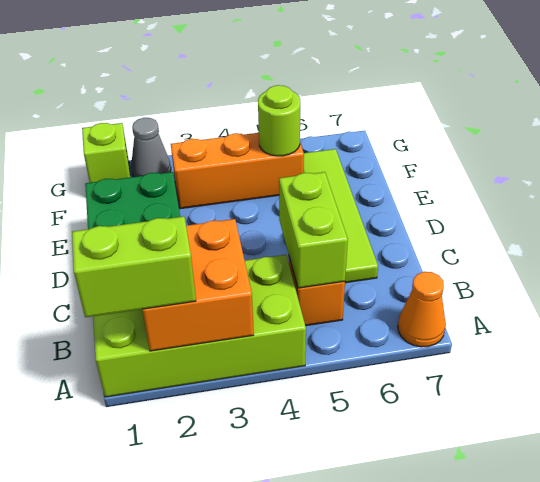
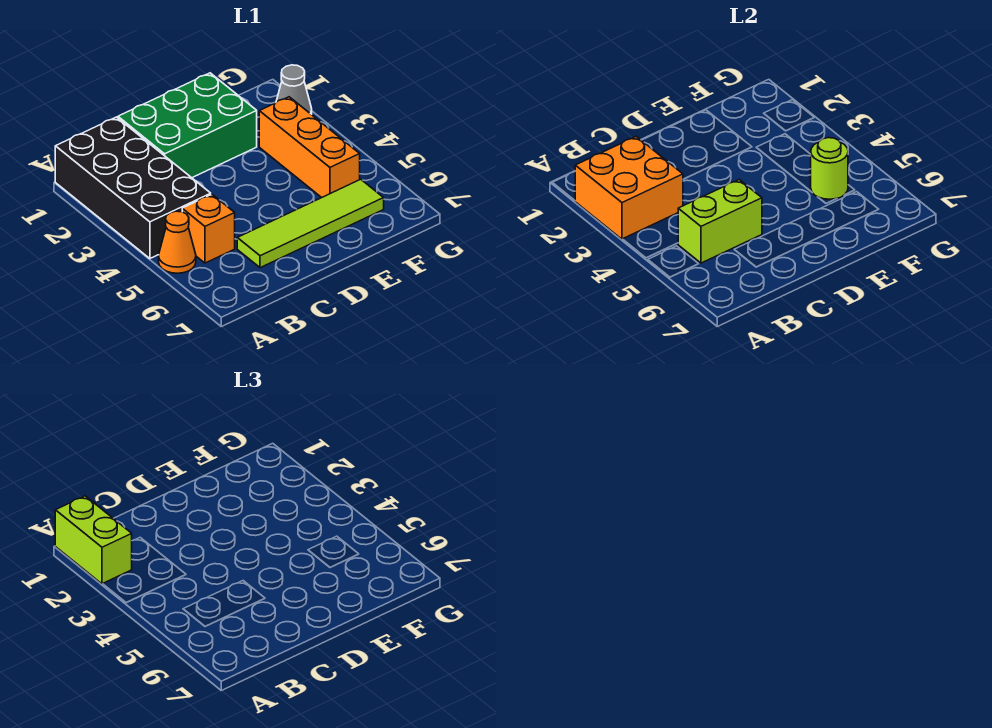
lime 2x4 brick [93,255,306,397] -> black 2x4 brick [55,117,211,259]
orange 1x1 cone [398,272,446,347] -> orange 1x1 cone moved to [159,211,196,273]
lime 1x1 brick [82,123,130,183] -> none

